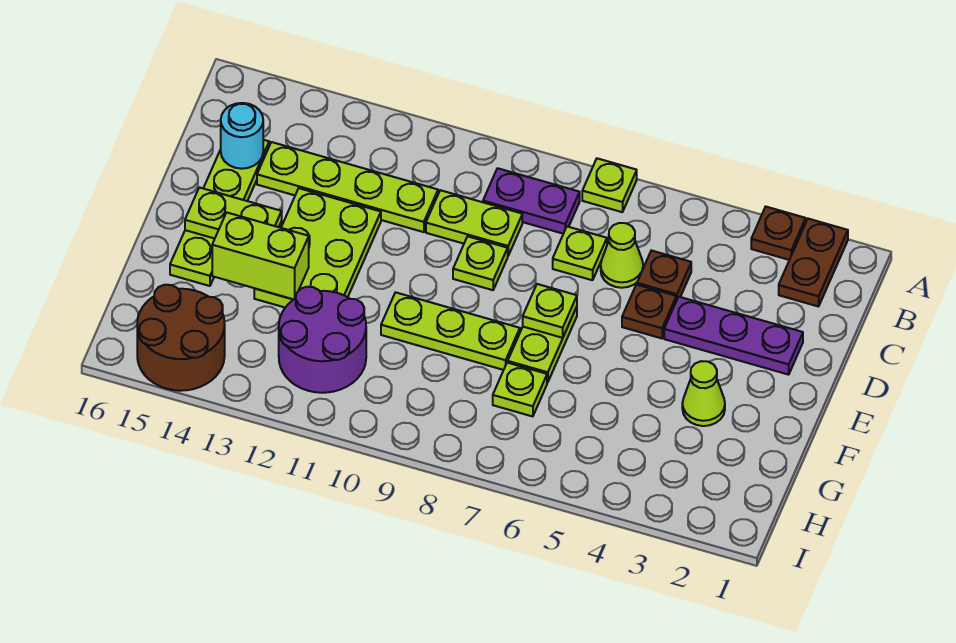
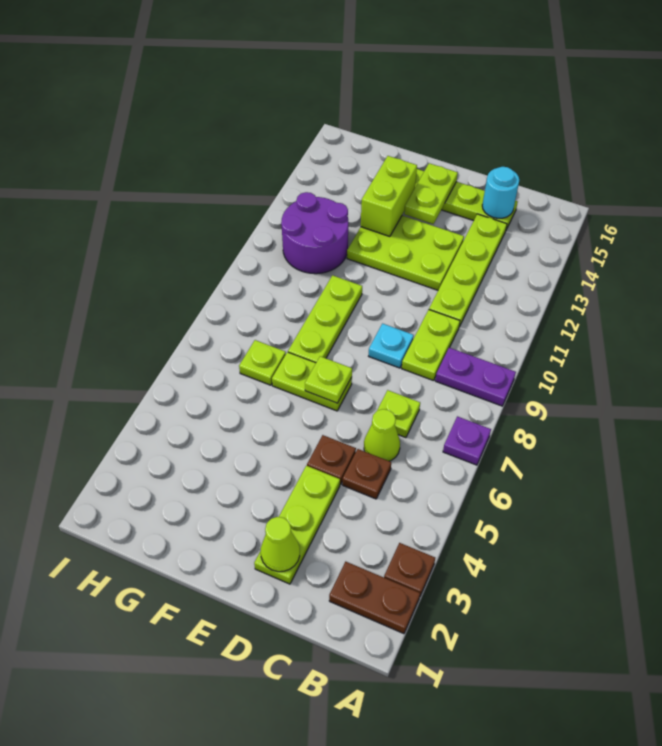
lime 1x1 plate [582,158,637,212] -> purple 1x1 plate [443,416,491,465]
purple 1x2 plate [483,168,580,234] -> purple 1x2 plate turned to [435,348,516,406]
purple 1x3 plate [664,297,803,375] -> lime 1x3 plate [254,466,340,584]
lime 1x1 plate [453,236,508,290] -> cyan 1x1 plate [369,324,414,368]
lime 1x1 cone [682,361,725,426] -> lime 1x1 cone moved to [261,517,300,572]
brown 2x2 round brick [137,285,225,391] -> none

